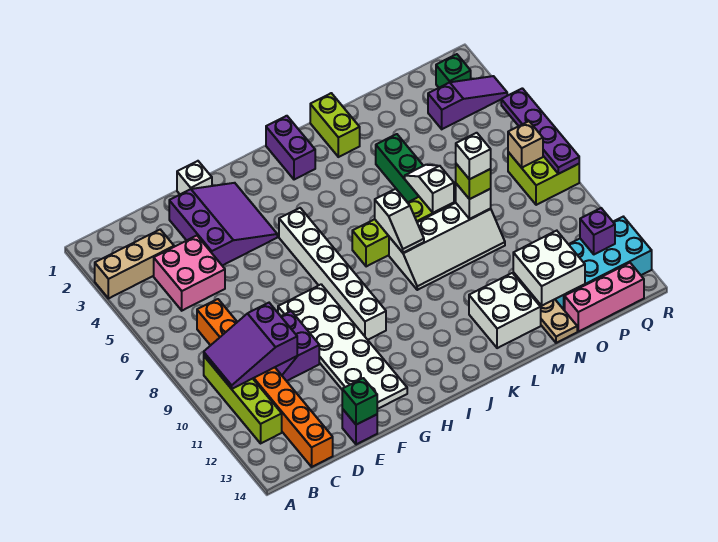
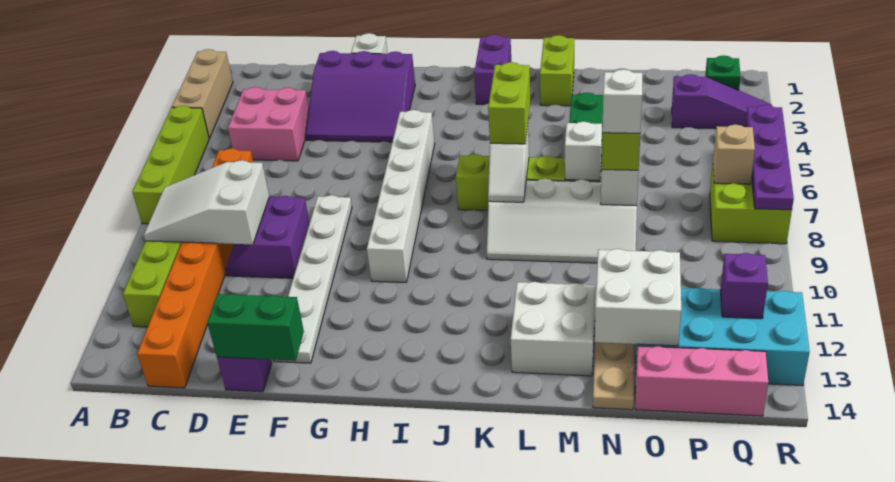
tan 1x3 brick [95,230,174,299] -> tan 1x3 brick turned to [172,49,233,138]
none -> lime 1x4 brick [132,106,209,224]
purple 2x3 slope [204,303,297,389] -> white 2x3 slope [144,160,269,244]
purple 3x3 slope [169,183,277,266] -> purple 3x3 slope turned to [306,51,415,142]
green 1x1 brick [342,378,377,425] -> green 1x2 brick [207,294,304,361]
white 2x6 plate [278,284,407,409] -> white 1x6 plate [274,195,352,363]
none -> lime 1x2 brick [488,62,531,144]

